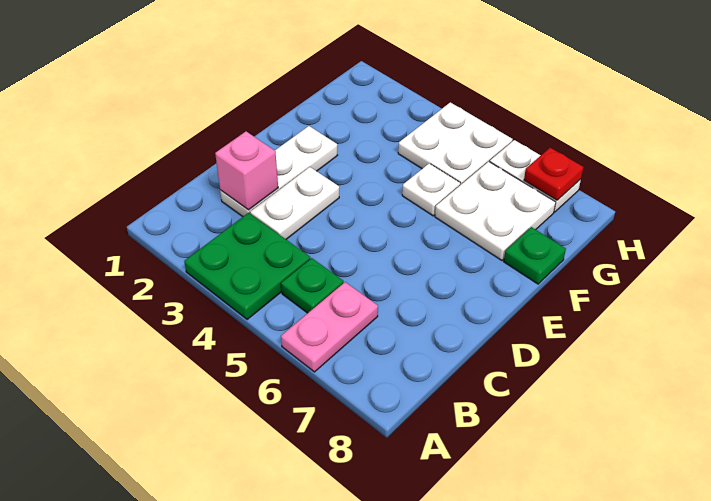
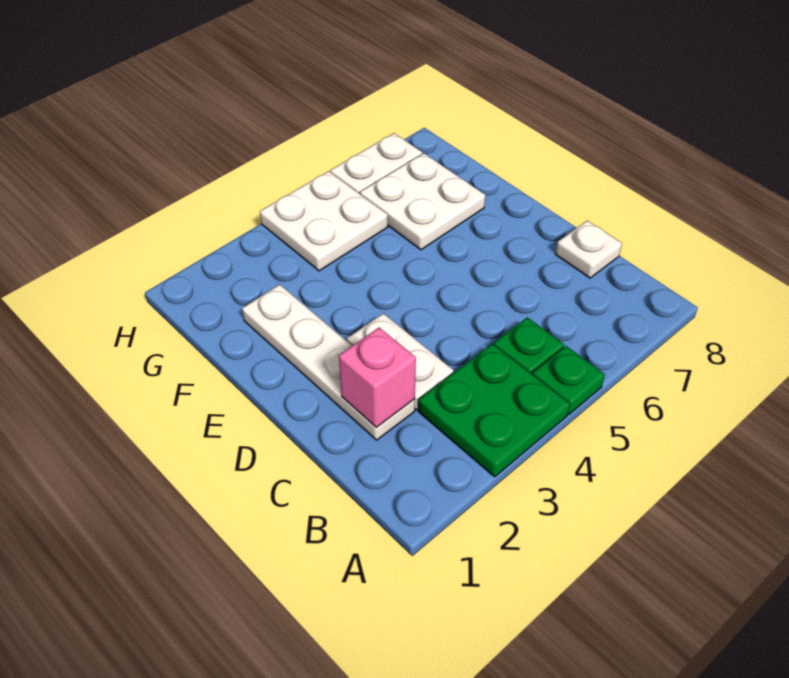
pink 1x2 plate [281,282,378,372] -> none
white 1x3 plate [220,126,338,216] -> white 1x4 plate [242,284,415,440]
white 1x1 plate [402,163,460,216] -> white 1x1 plate moved to [556,221,622,278]
green 1x1 plate [504,227,566,284] -> green 1x1 plate moved to [532,346,605,414]
red 1x1 plate [524,148,584,200] -> none

